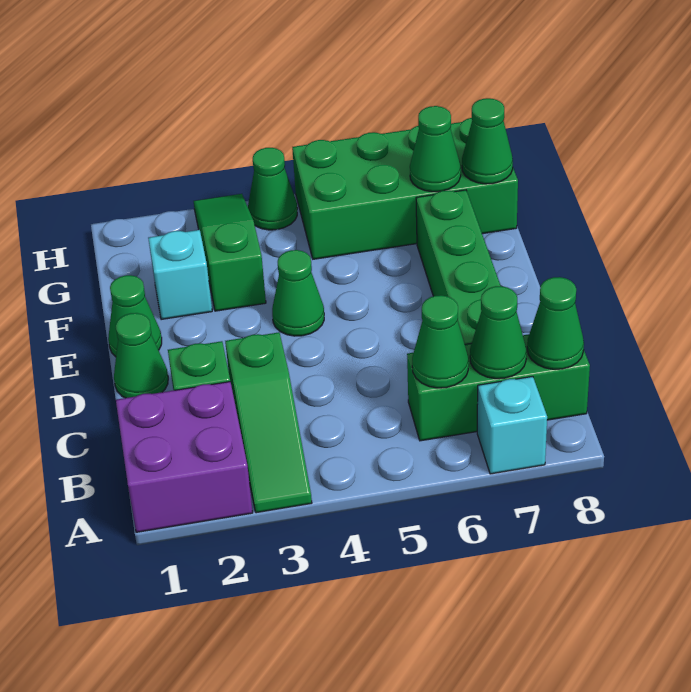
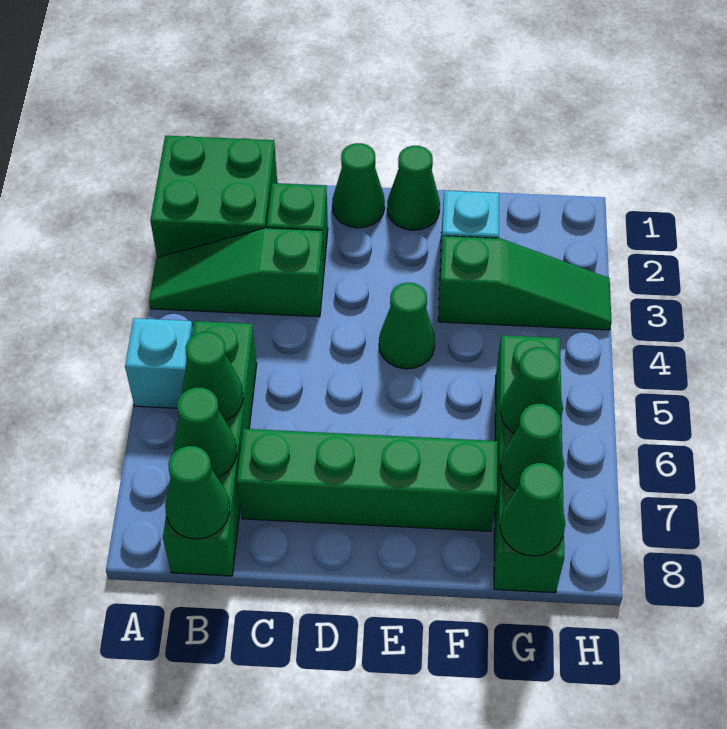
purple 2x2 brick [116,382,253,532] -> green 2x2 brick [150,136,277,257]
cyan 1x1 brick [477,376,547,474] -> cyan 1x1 brick moved to [125,318,193,408]
green 1x3 brick [407,334,590,441] -> green 1x4 brick [163,321,257,576]
green 2x4 brick [292,118,518,259] -> green 1x4 brick [494,335,564,593]
green 1x1 cone [248,148,297,230] -> green 1x1 cone moved to [501,347,563,434]

